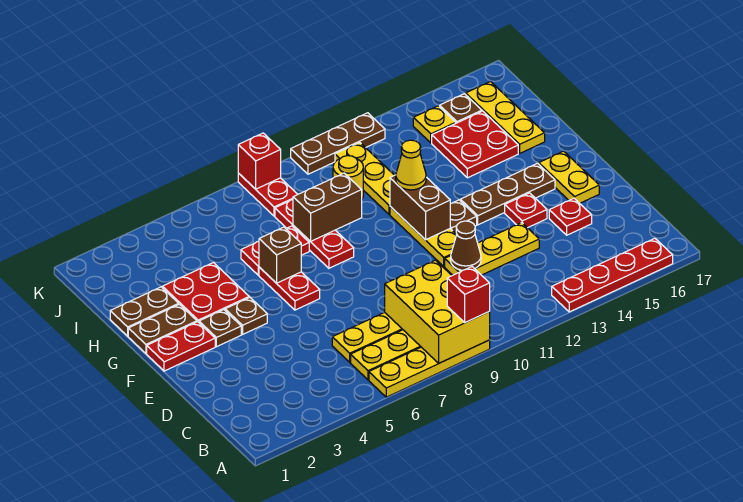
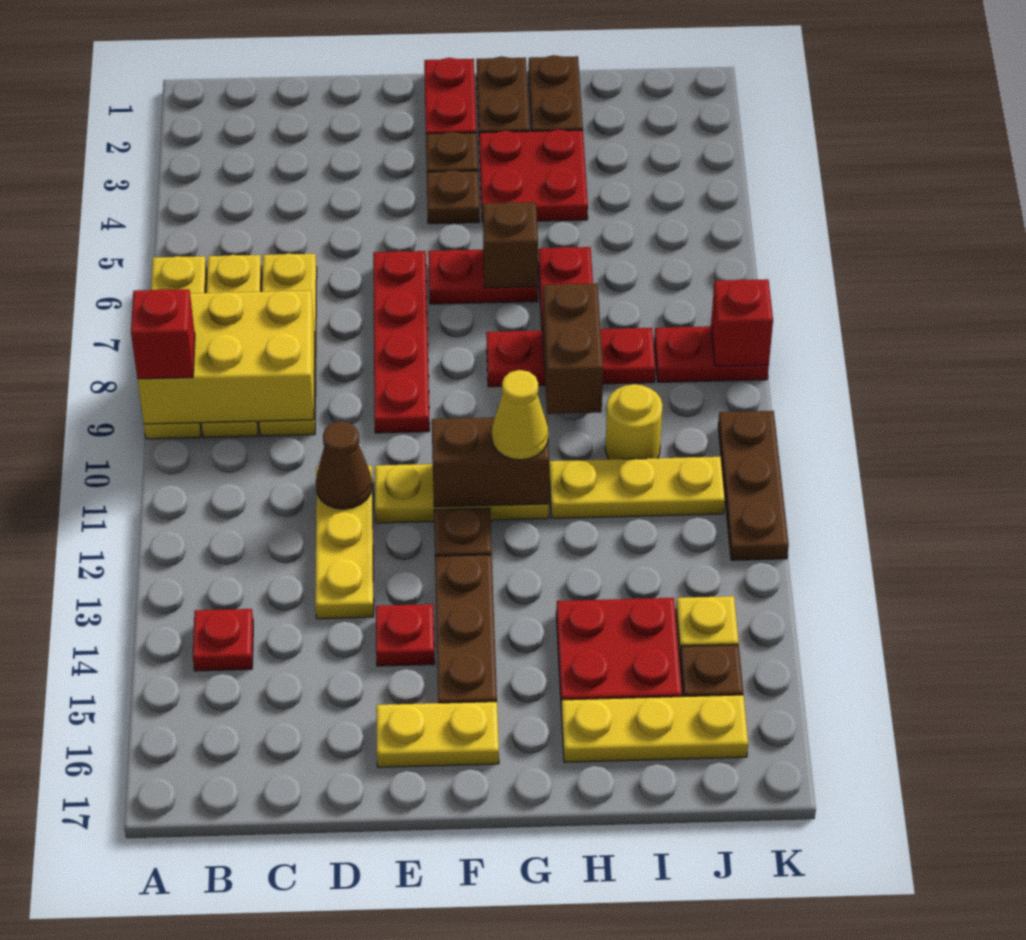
red 1x4 plate [552,238,673,312] -> red 1x4 plate moved to [373,251,430,433]
red 1x1 plate [549,198,592,235] -> red 1x1 plate moved to [193,609,253,671]

